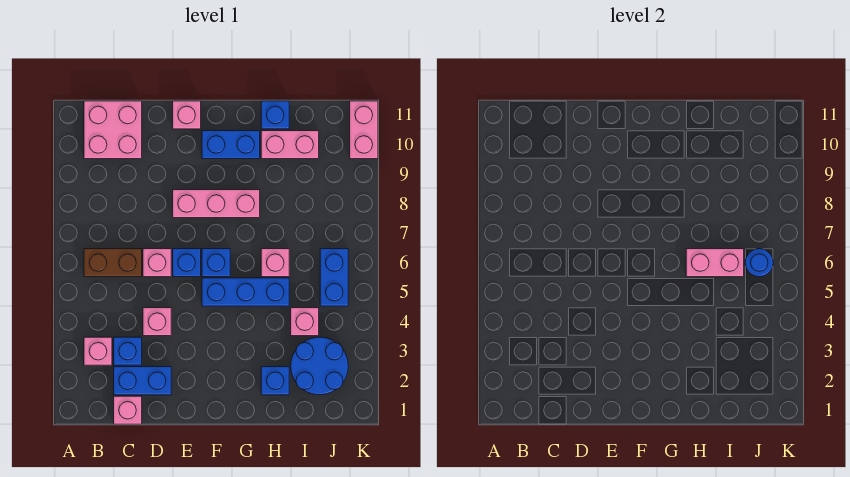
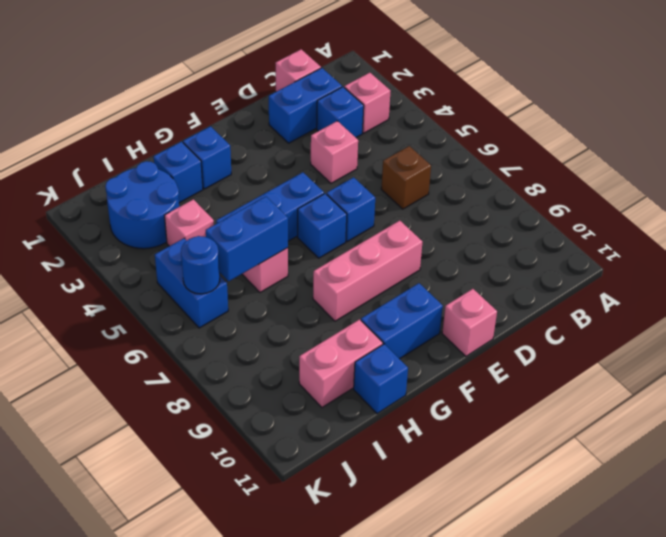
brown 1x2 brick [84,249,142,277] -> brown 1x1 brick [381,146,431,209]
pink 2x2 brick [84,101,142,159] -> none
pink 1x1 brick [143,249,171,277] -> none
none -> blue 1x1 brick [183,126,231,189]
pink 1x2 brick [686,249,744,277] -> blue 1x2 brick [206,197,288,281]
pink 1x2 brick [350,101,378,159] -> none

